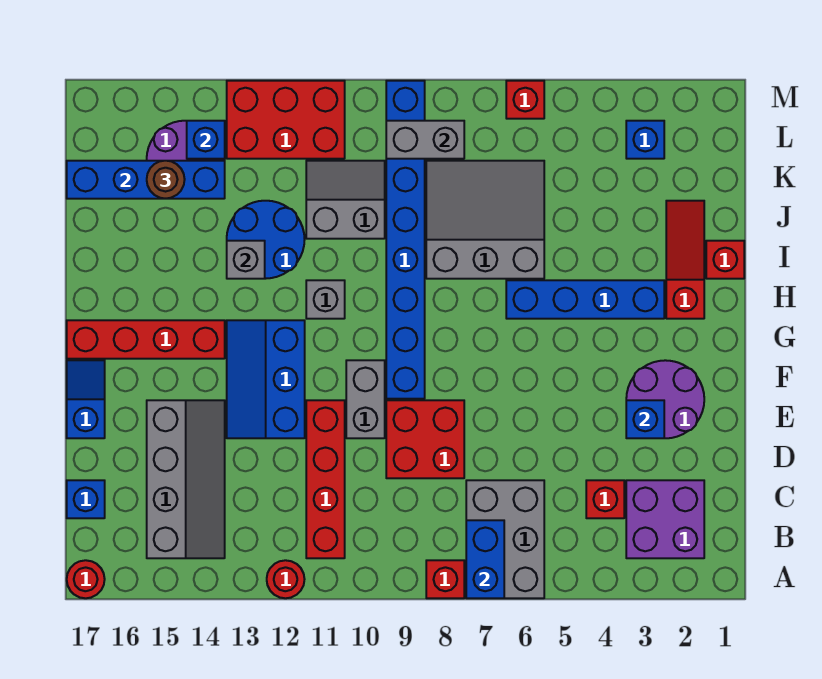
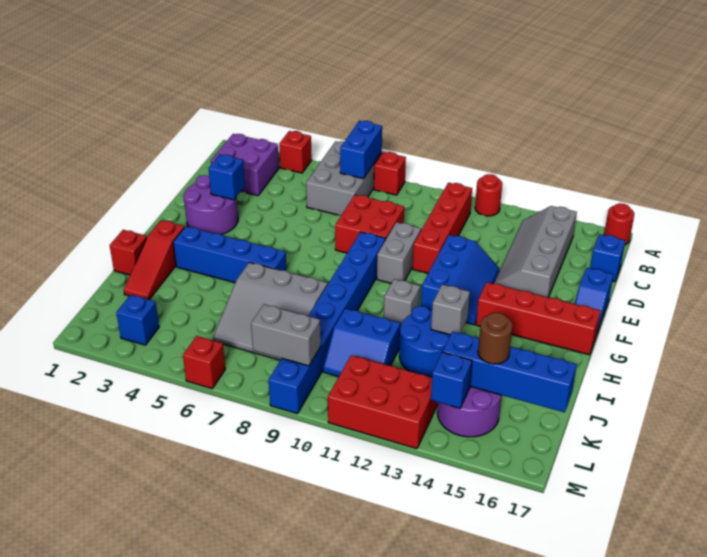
red 1x1 brick [586,480,624,518] -> red 1x1 brick moved to [279,131,312,173]
grey 2x2 slope [306,161,385,239] -> blue 2x2 slope [323,308,400,377]

